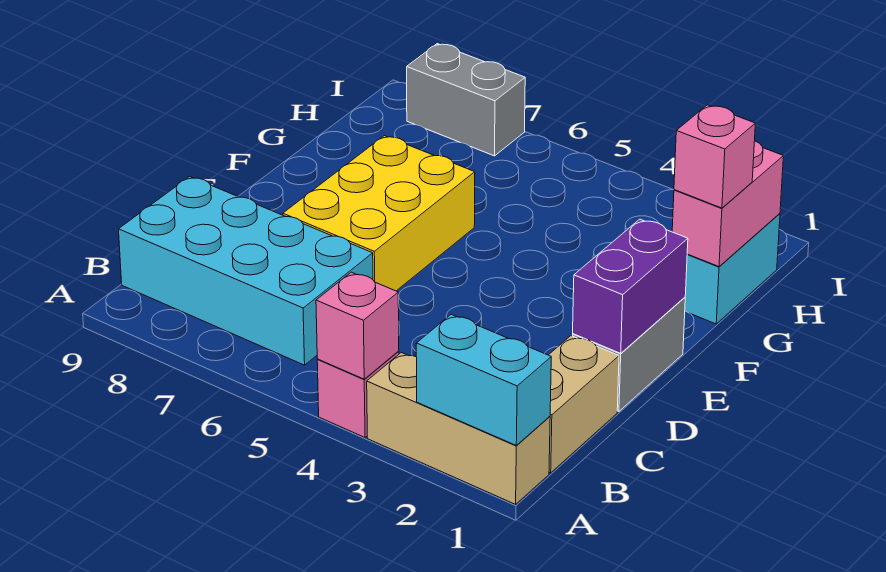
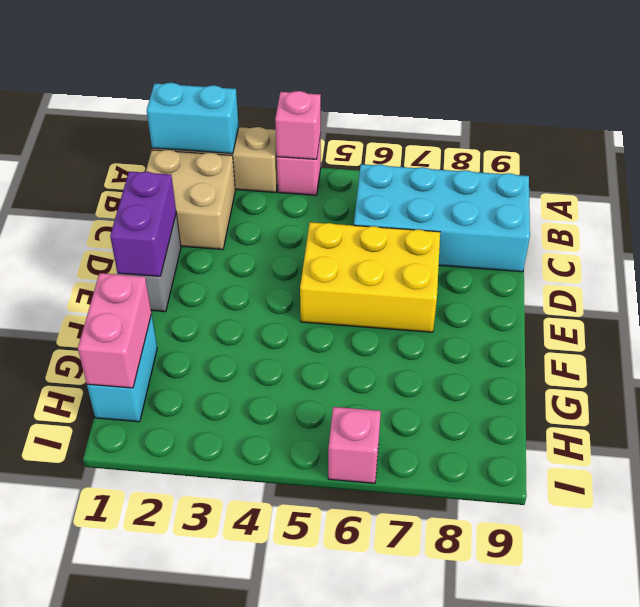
tan 1x2 brick [549,336,619,473] -> tan 2x2 brick [146,150,235,249]
yellow 2x3 brick [283,136,475,291] -> yellow 2x3 brick turned to [300,222,440,332]
pink 1x1 brick [674,105,755,208] -> pink 1x1 brick moved to [328,407,381,483]
grey 1x2 brick [407,44,525,156] -> none

